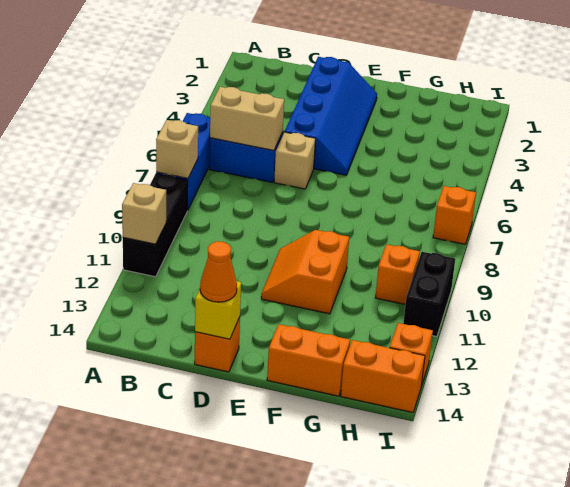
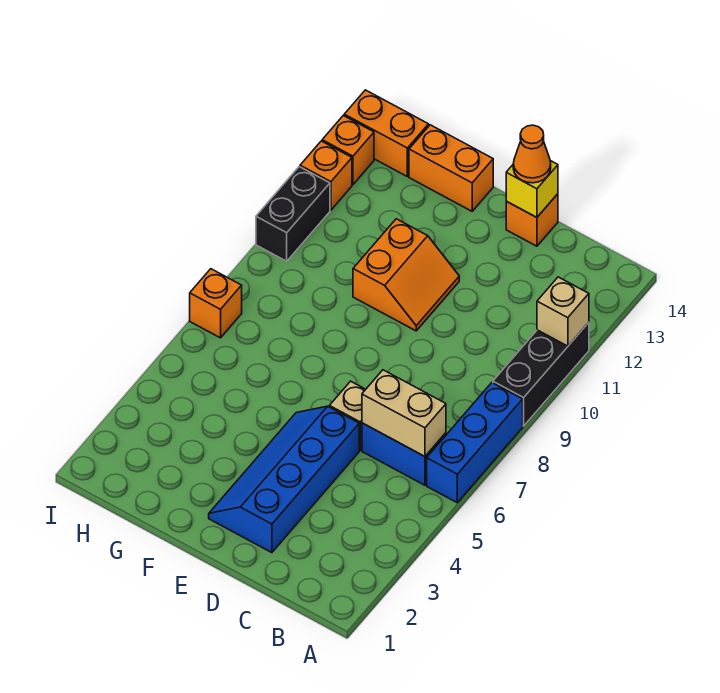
tan 1x1 brick [156,120,198,178] -> none
orange 1x1 brick [375,244,420,304] -> orange 1x1 brick moved to [300,141,352,210]

